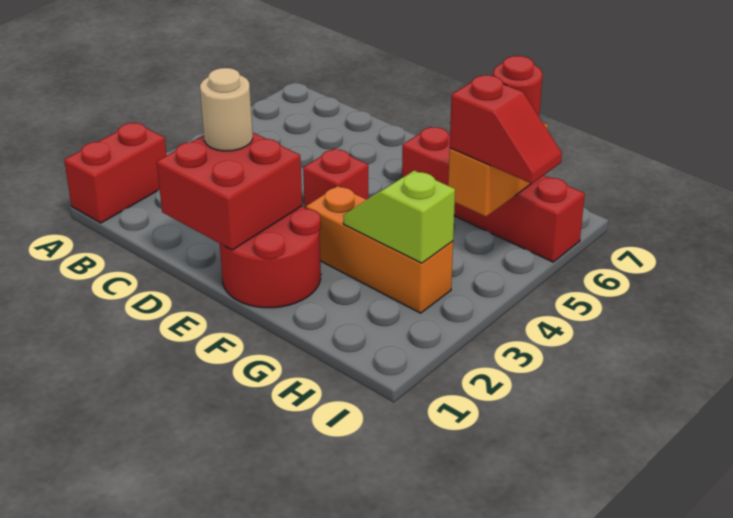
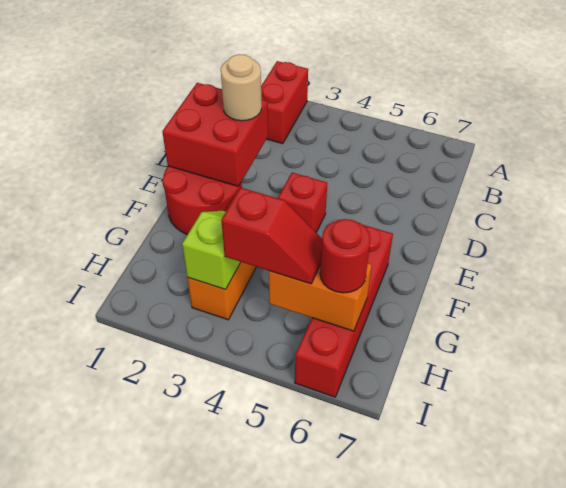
red 1x2 brick [64,122,167,223] -> red 1x2 brick turned to [261,61,308,144]
red 1x2 slope [450,75,562,184] -> red 1x2 slope turned to [221,188,322,284]

